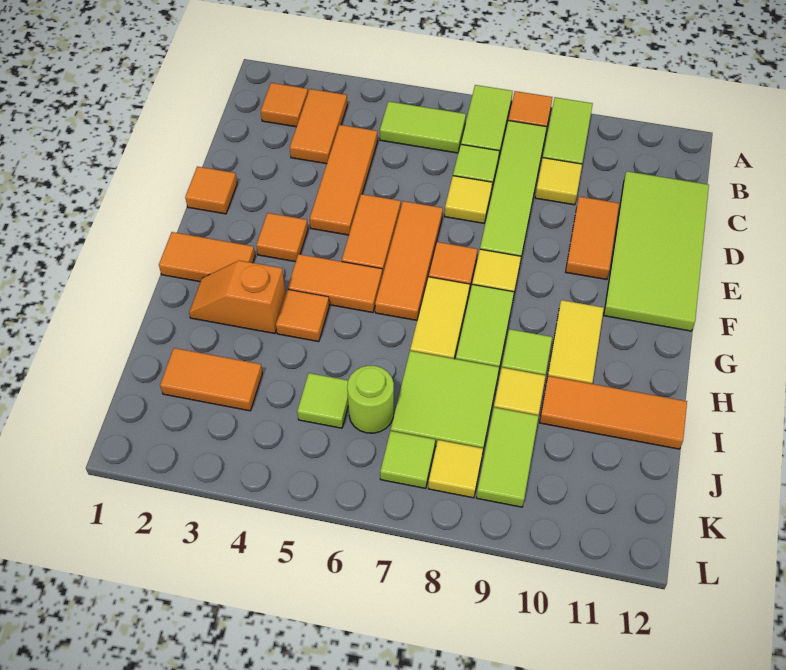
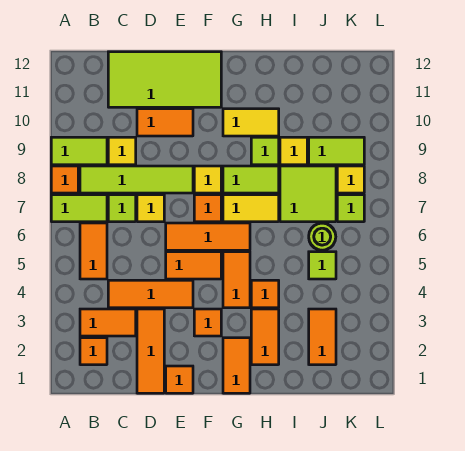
lime 1x2 tile [380,101,466,153] -> orange 1x2 tile [80,223,107,279]
orange 1x2 slope [189,260,285,334] -> orange 1x2 tile [251,309,279,365]
orange 1x3 tile [540,376,687,449] -> orange 1x3 tile moved to [137,309,164,393]

